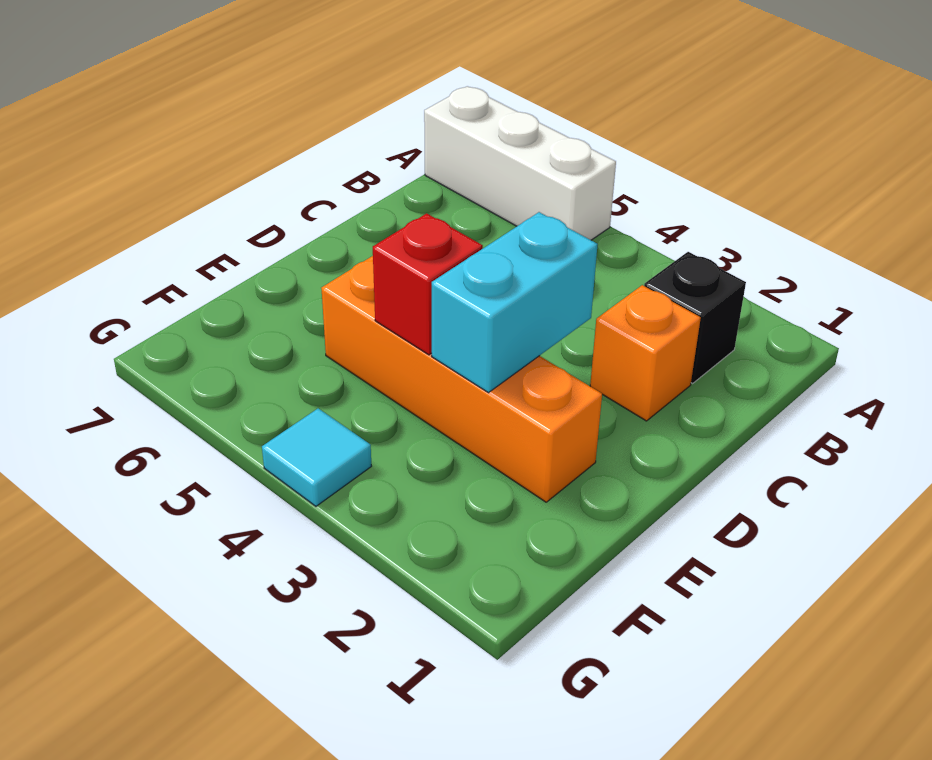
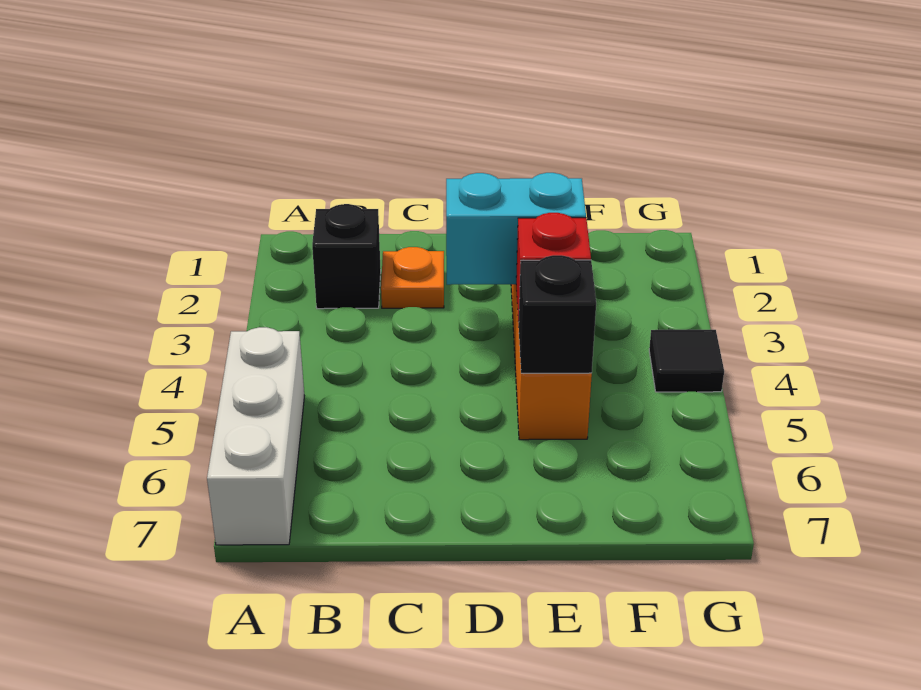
orange 1x1 brick [590,285,701,421] -> orange 1x1 plate [381,247,444,308]
none -> black 1x1 brick [518,255,596,373]
cyan 1x1 tile [262,408,371,506] -> black 1x1 tile [649,330,724,392]

